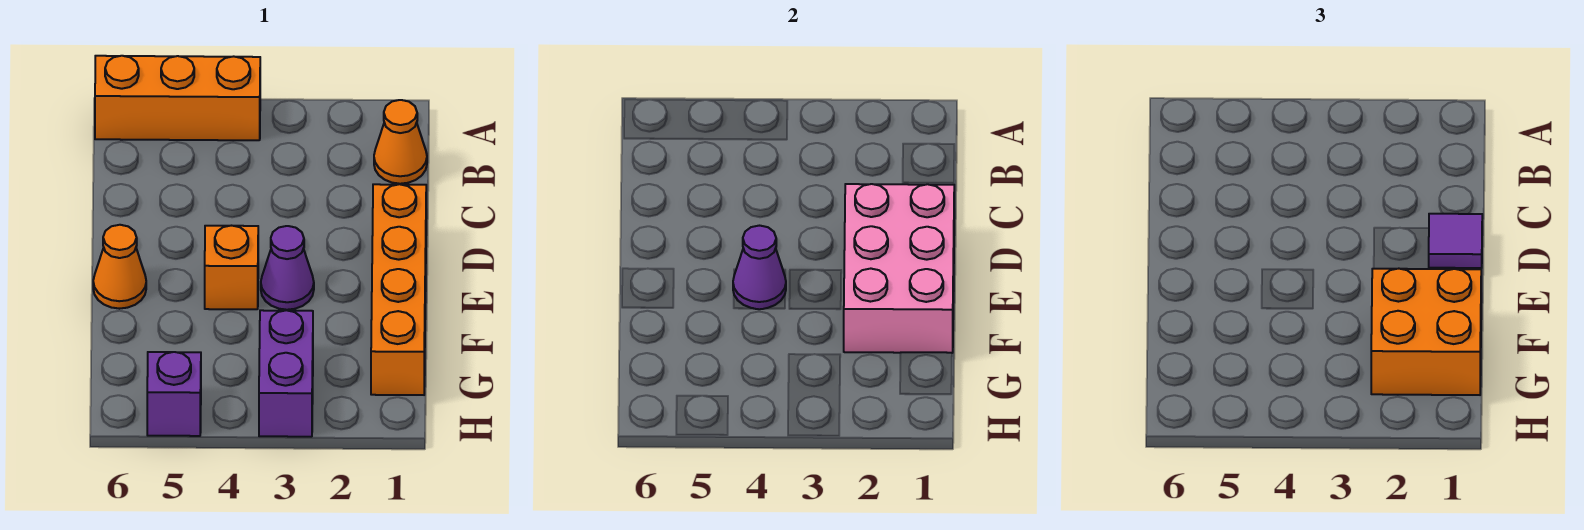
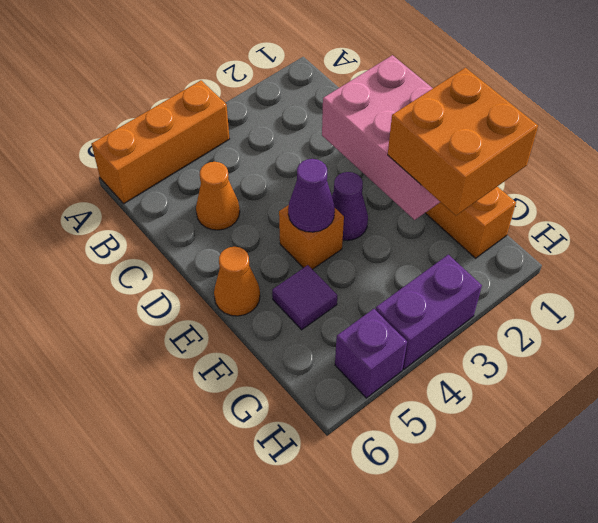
orange 1x1 cone [374,100,427,184] -> orange 1x1 cone moved to [196,162,240,230]
purple 1x1 tile [1429,214,1482,268] -> purple 1x1 tile moved to [272,265,338,330]
purple 1x2 brick [259,310,313,437] -> purple 1x2 brick turned to [376,255,482,369]

